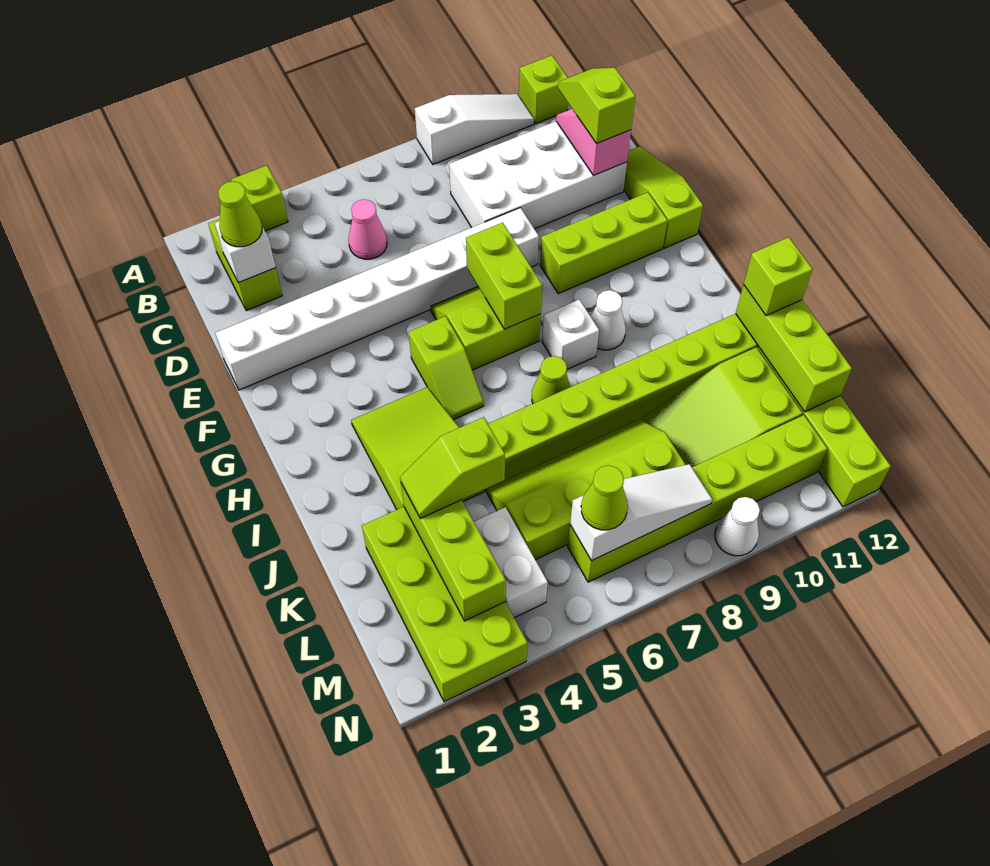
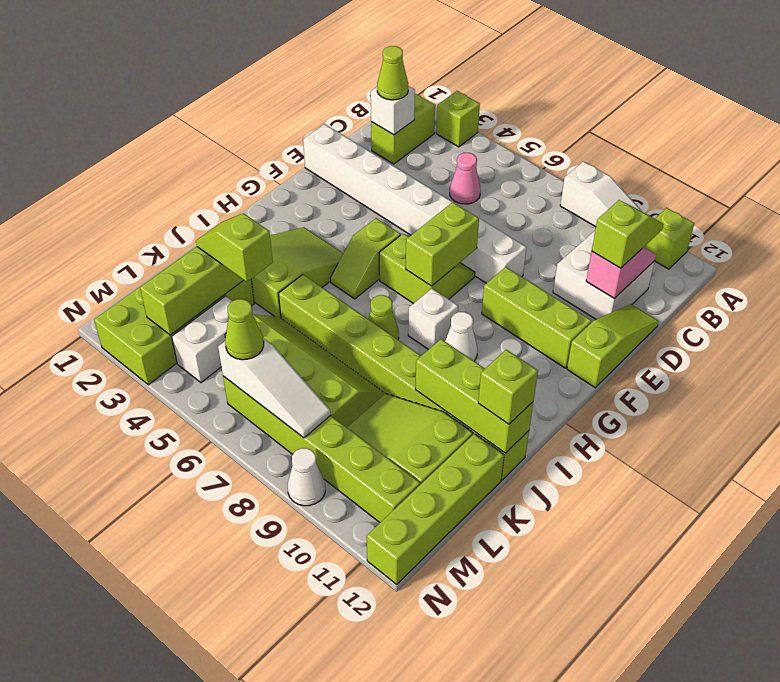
white 2x4 brick [449,121,627,229] -> white 2x2 brick [553,231,655,319]
lime 1x3 brick [736,285,852,412] -> lime 1x3 brick turned to [415,339,533,453]

